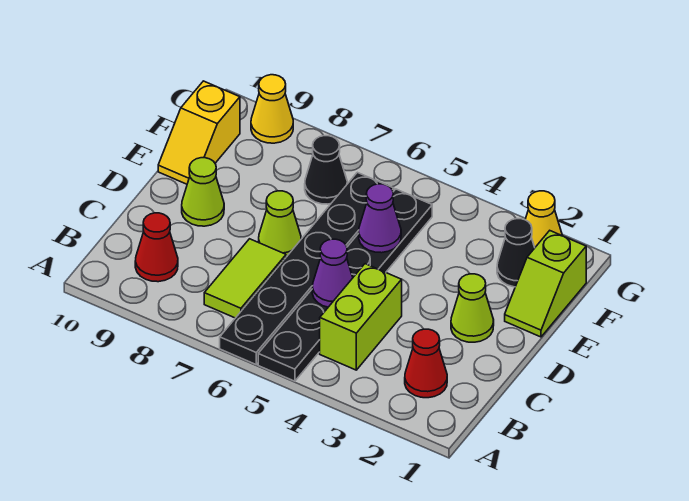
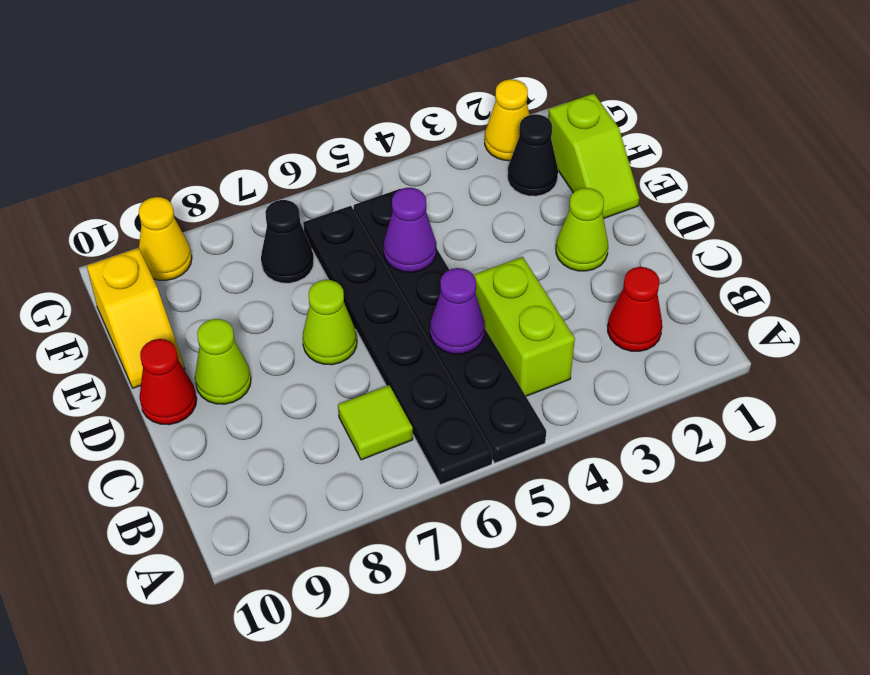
lime 1x2 tile [204,239,286,318] -> lime 1x1 tile [338,385,413,460]
red 1x1 cone [135,213,178,282] -> red 1x1 cone moved to [139,339,197,425]

